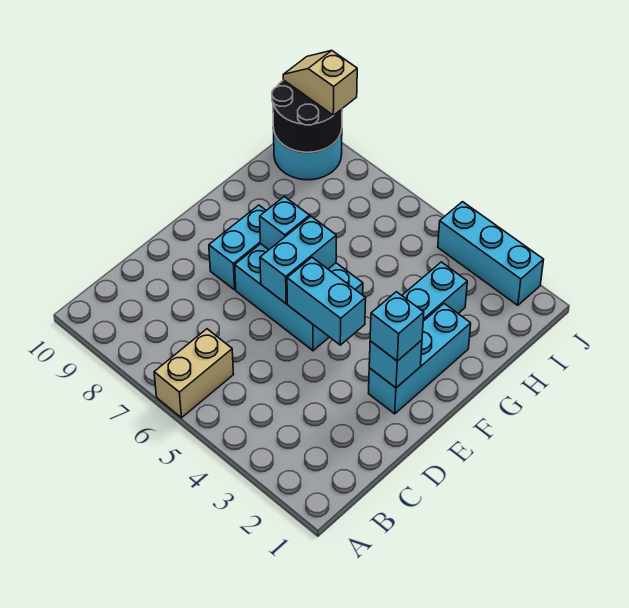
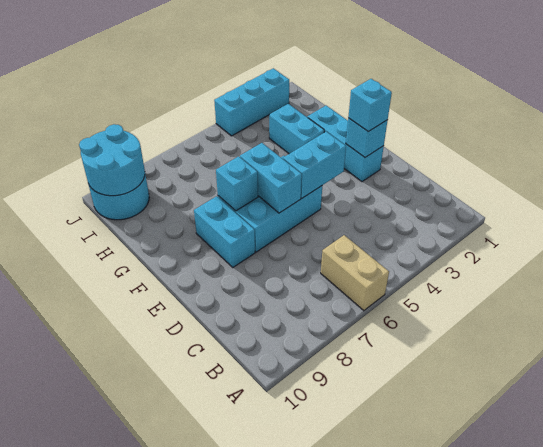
black 2x2 round brick [272,80,342,152] -> cyan 2x2 round brick [79,124,145,196]
tan 1x2 slope [283,51,357,115] -> none

